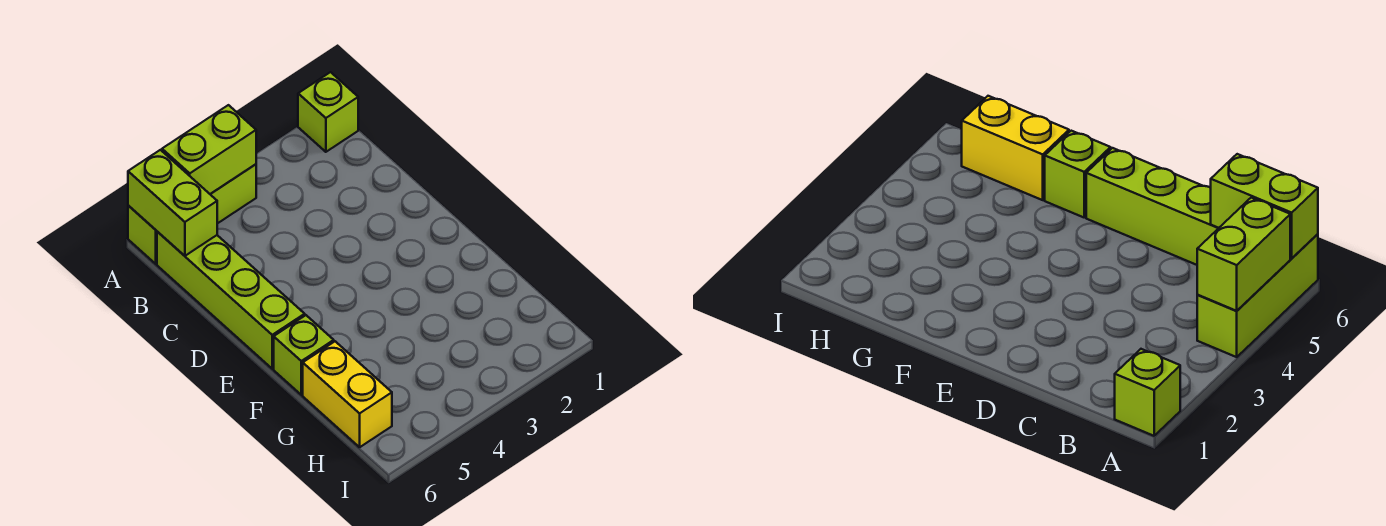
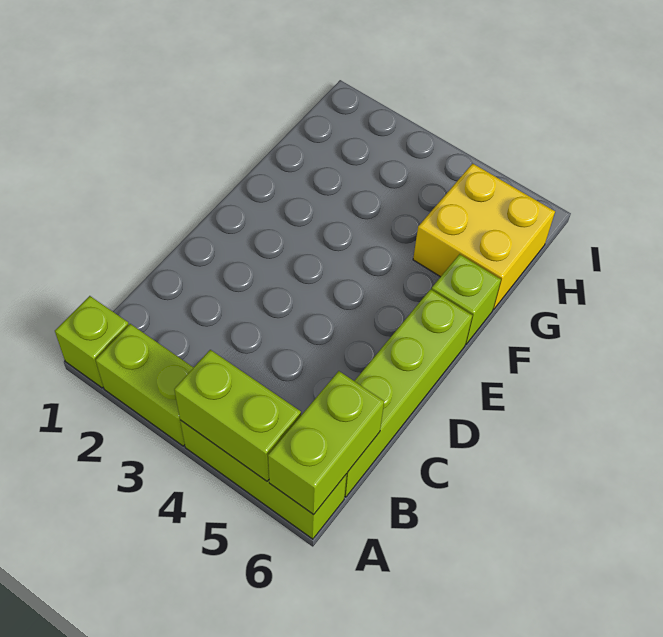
none -> lime 1x2 brick [96,324,194,446]
yellow 1x2 brick [303,341,392,447] -> yellow 2x2 brick [413,164,555,310]

